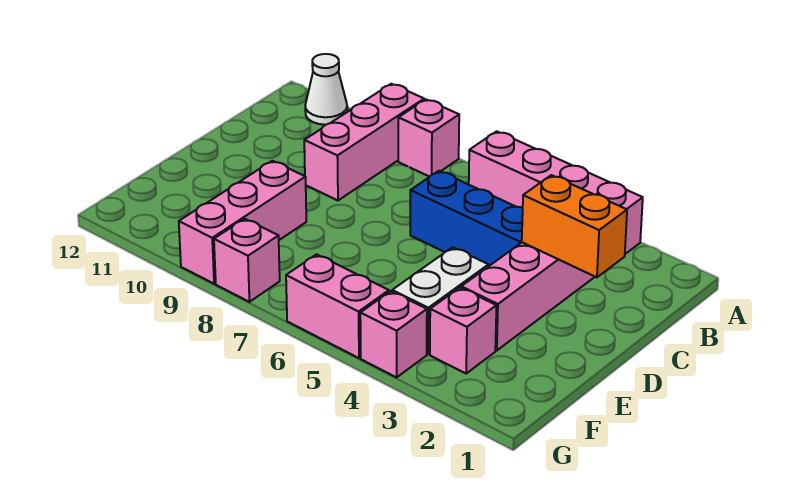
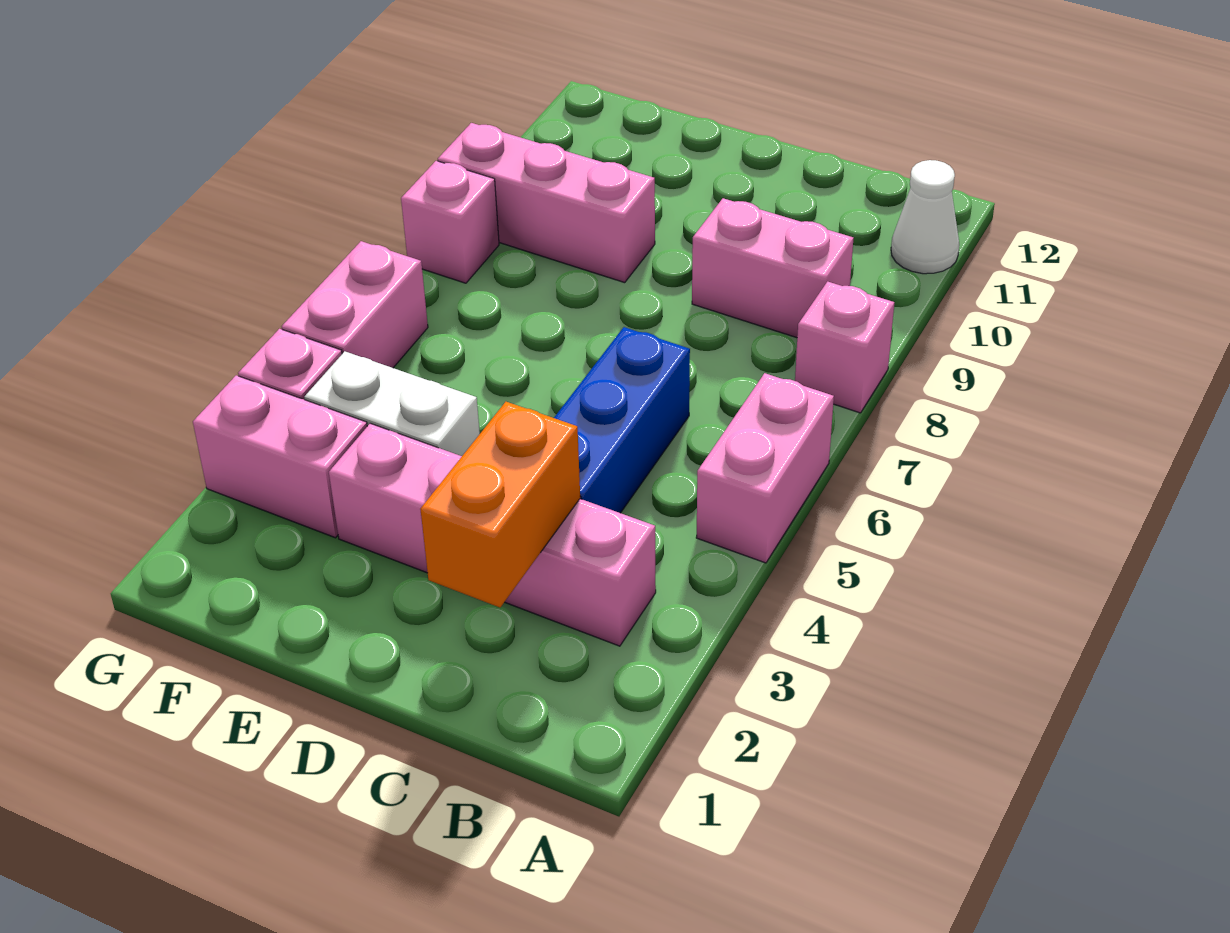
pink 1x4 brick [469,131,643,254] -> pink 1x2 brick [696,373,834,563]
pink 1x3 brick [304,84,424,200] -> pink 1x2 brick [692,198,854,338]
pink 1x1 brick [430,288,496,373] -> pink 1x2 brick [193,375,367,538]

